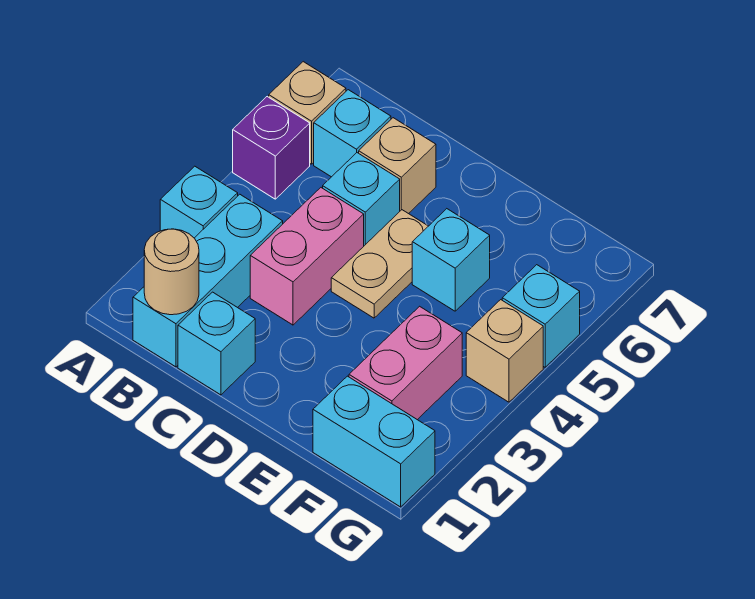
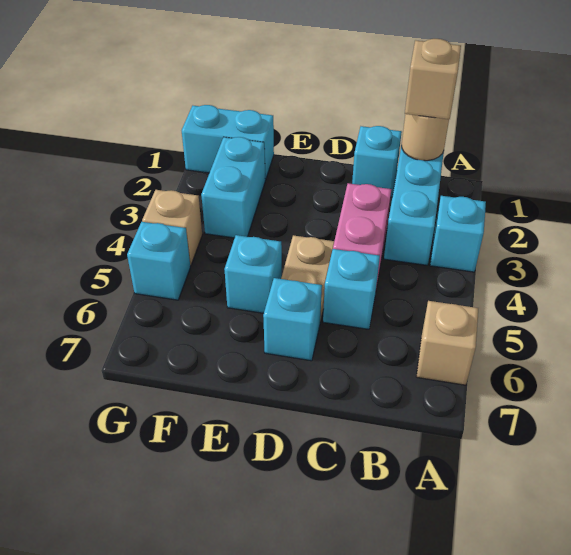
purple 1x1 brick [233,97,310,199] -> none
cyan 1x1 brick [314,90,391,177] -> cyan 1x1 brick moved to [263,278,322,361]
tan 1x1 brick [359,118,436,214] -> tan 1x1 brick moved to [405,39,461,119]
pink 1x2 brick [349,306,462,420] -> cyan 1x2 brick [201,137,265,238]

